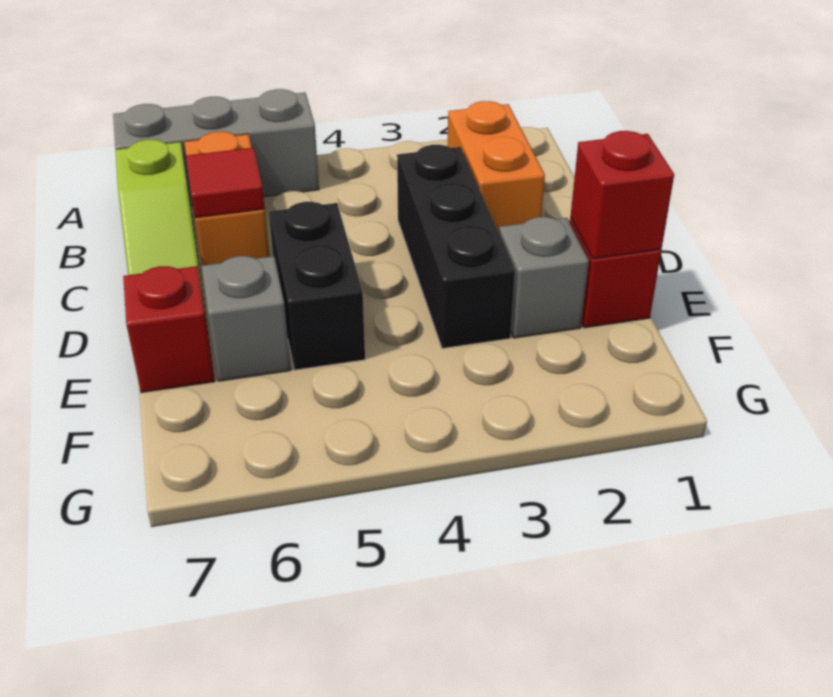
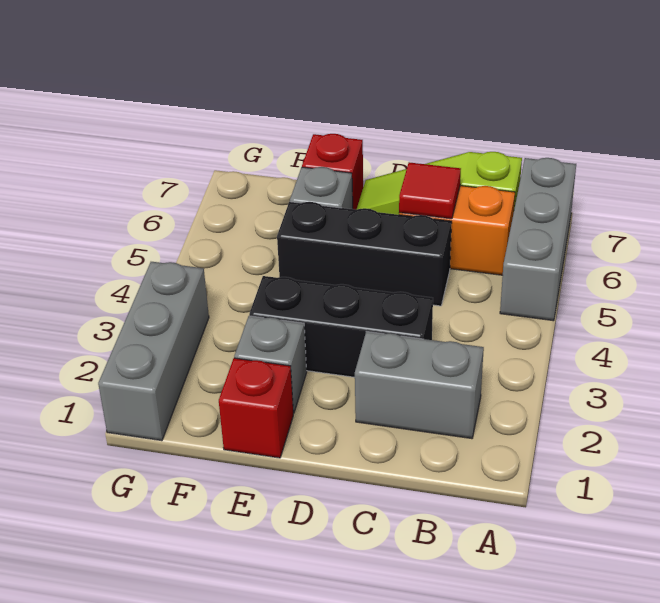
orange 1x2 brick [448,101,545,233] -> grey 1x2 brick [355,331,484,439]
black 1x2 brick [269,202,365,370] -> black 1x3 brick [277,202,452,306]
red 1x1 brick [571,131,674,259] -> none
none -> grey 1x3 brick [98,262,209,441]

